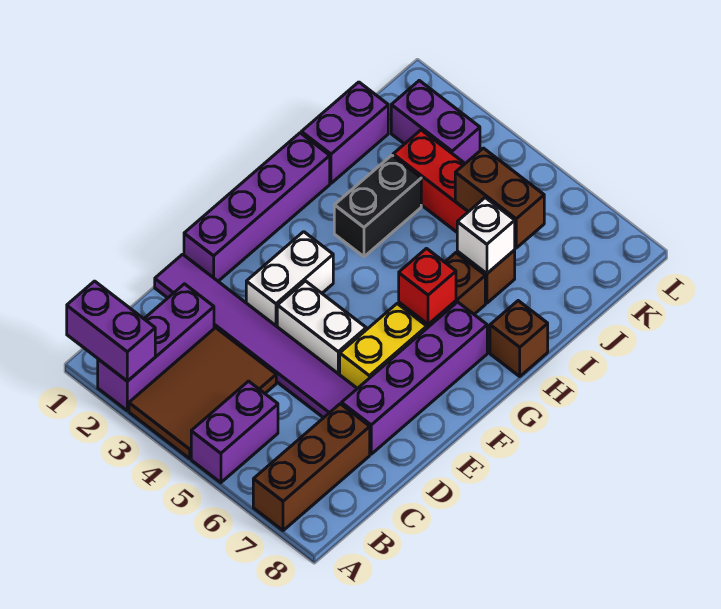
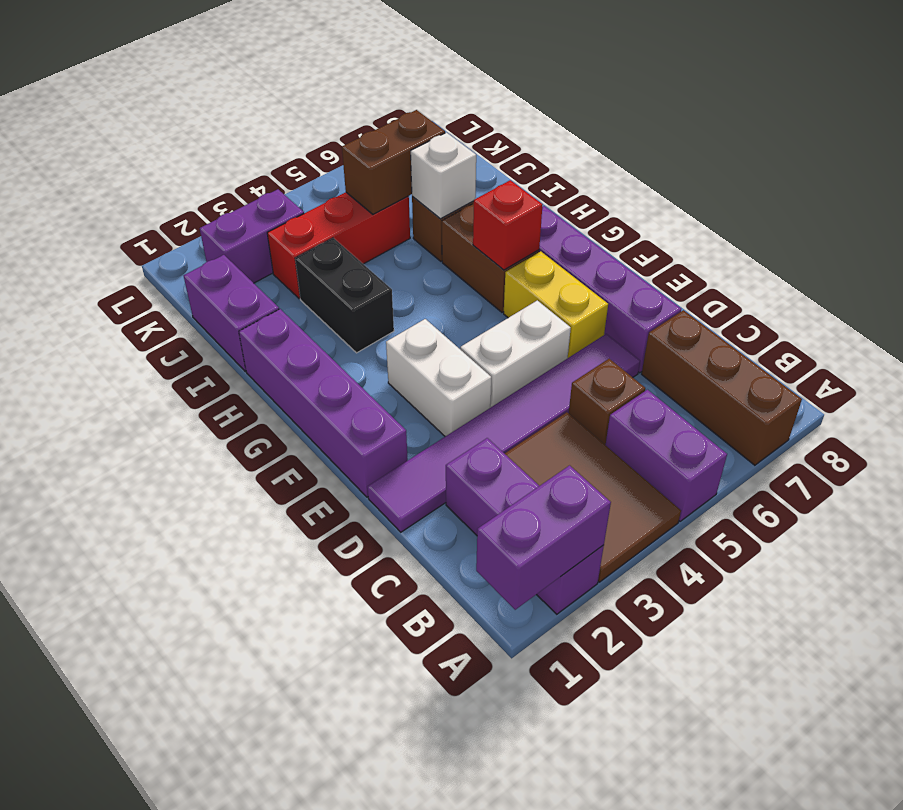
brown 1x1 brick [490,301,548,376] -> brown 1x1 brick moved to [569,359,645,445]

